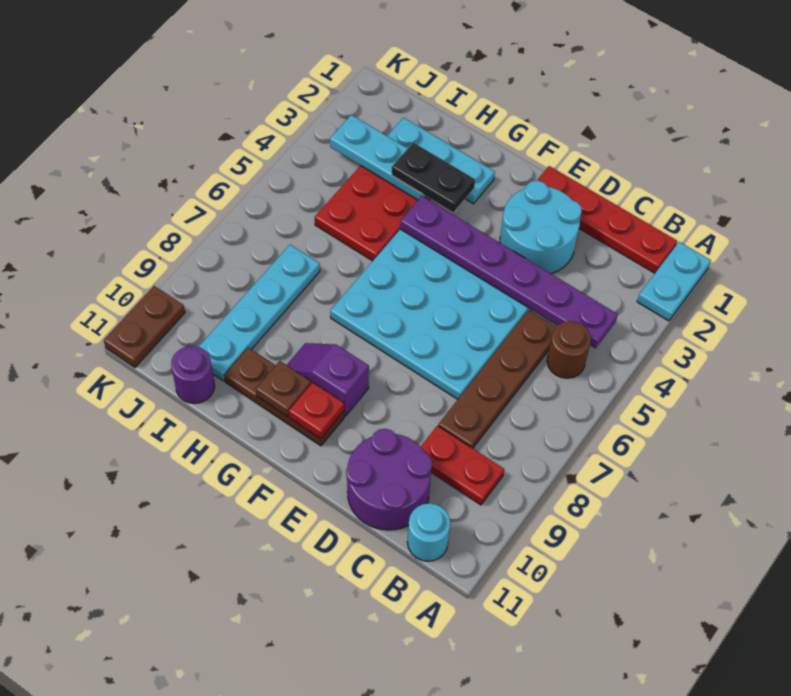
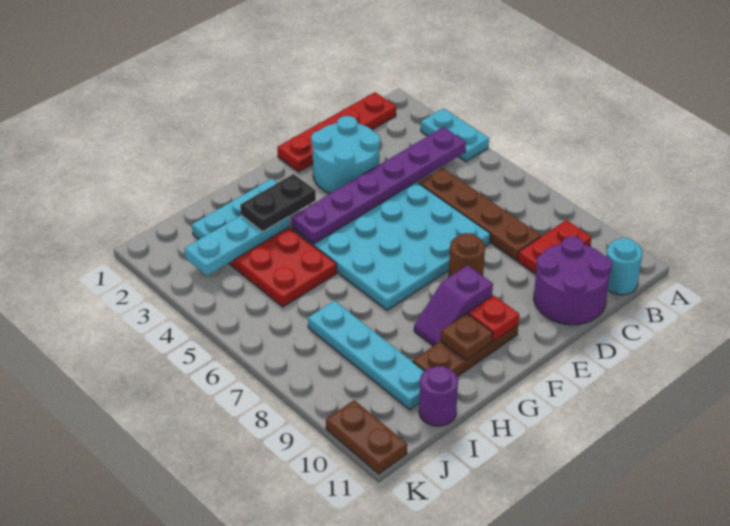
cyan 1x2 plate [637,242,711,321] -> cyan 1x2 plate moved to [421,108,489,161]
brown 1x1 round brick [547,321,591,378] -> brown 1x1 round brick moved to [449,233,485,277]

